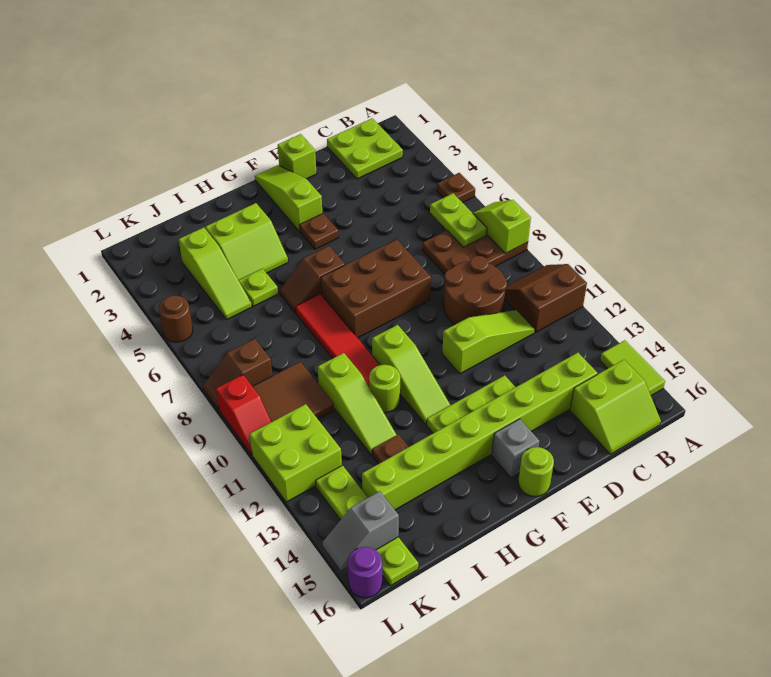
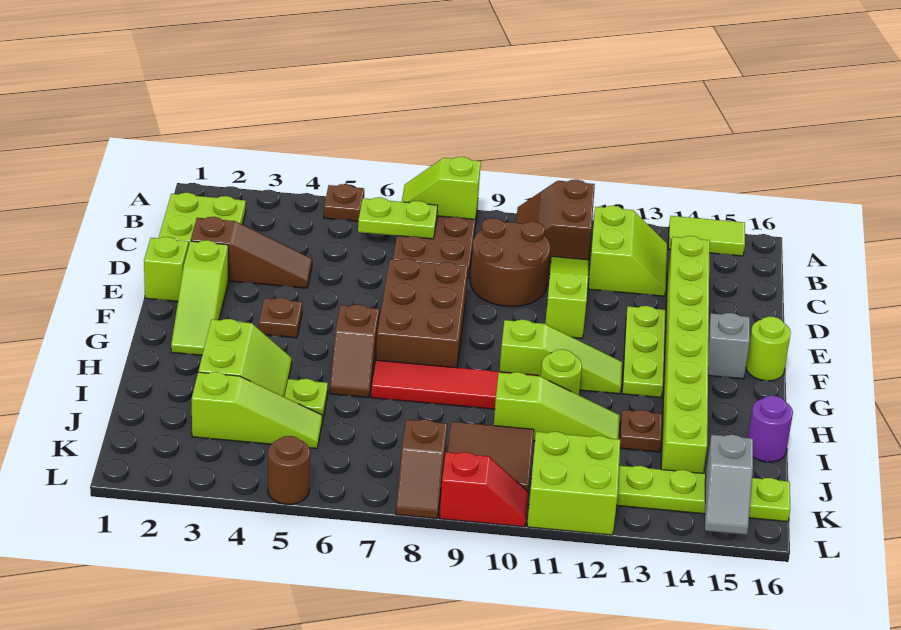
lime 2x2 slope [570,360,661,454] -> lime 2x2 slope moved to [588,206,667,296]
none -> brown 1x3 slope [191,217,312,288]
lime 1x3 slope [255,165,322,231] -> lime 1x3 slope turned to [171,240,228,355]
purple 1x1 round brick [348,547,382,598] -> purple 1x1 round brick moved to [748,396,793,462]

